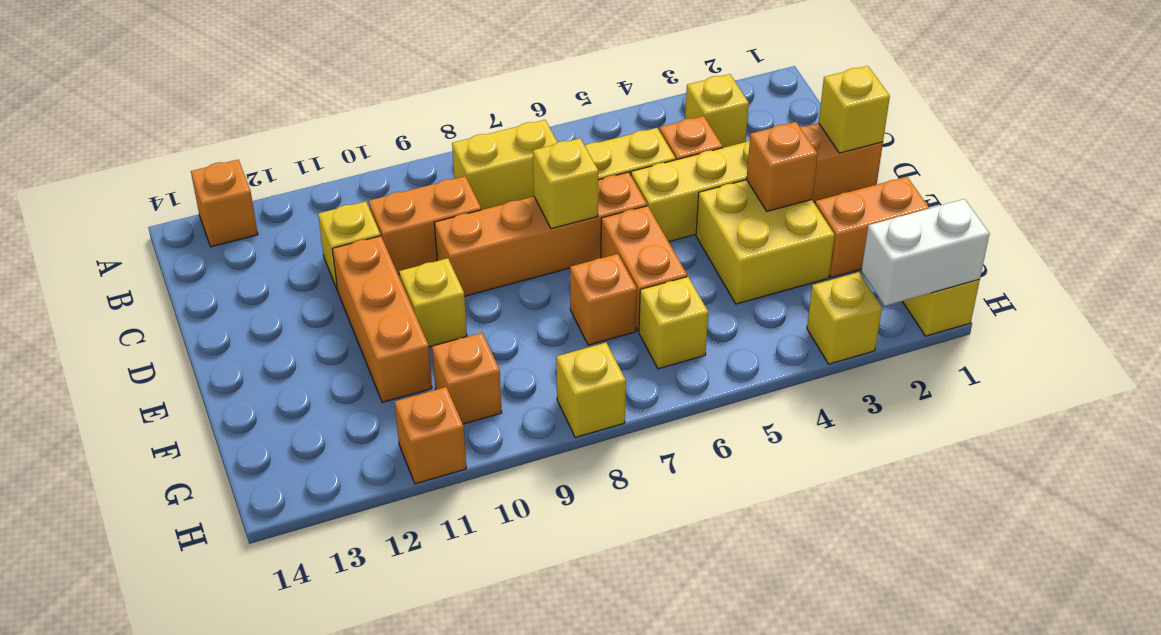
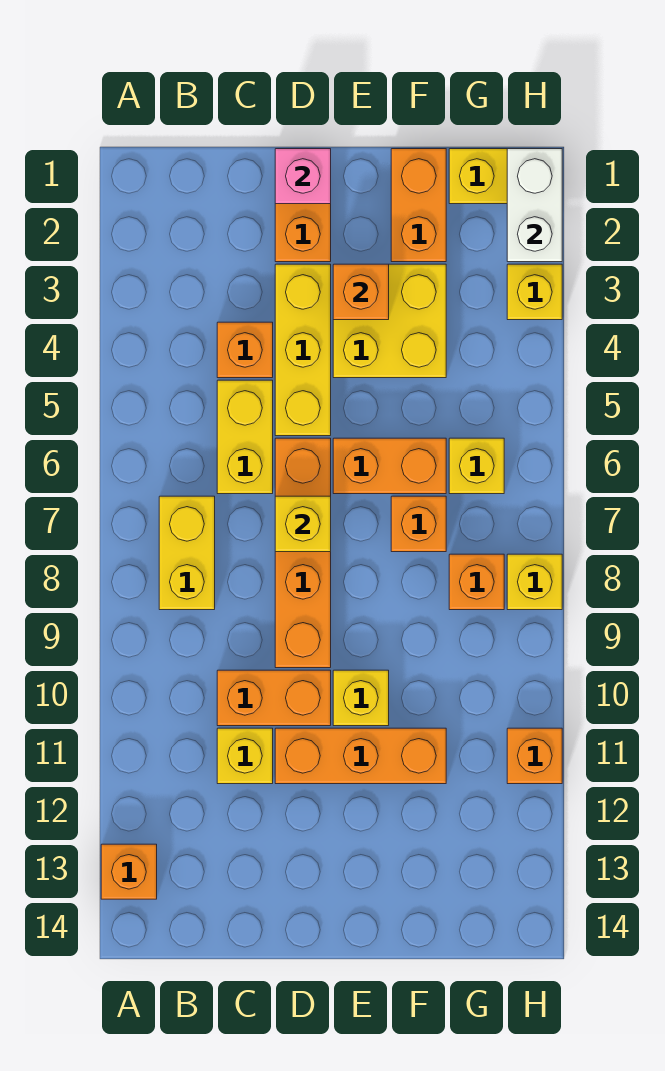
yellow 1x1 brick [685,74,749,148] -> none
orange 1x2 brick [369,176,481,274] -> orange 1x2 brick turned to [217,670,331,726]
yellow 1x1 brick [819,66,890,153] -> pink 1x1 brick [275,149,331,204]
orange 1x1 brick [432,333,502,424] -> orange 1x1 brick moved to [449,554,504,610]

